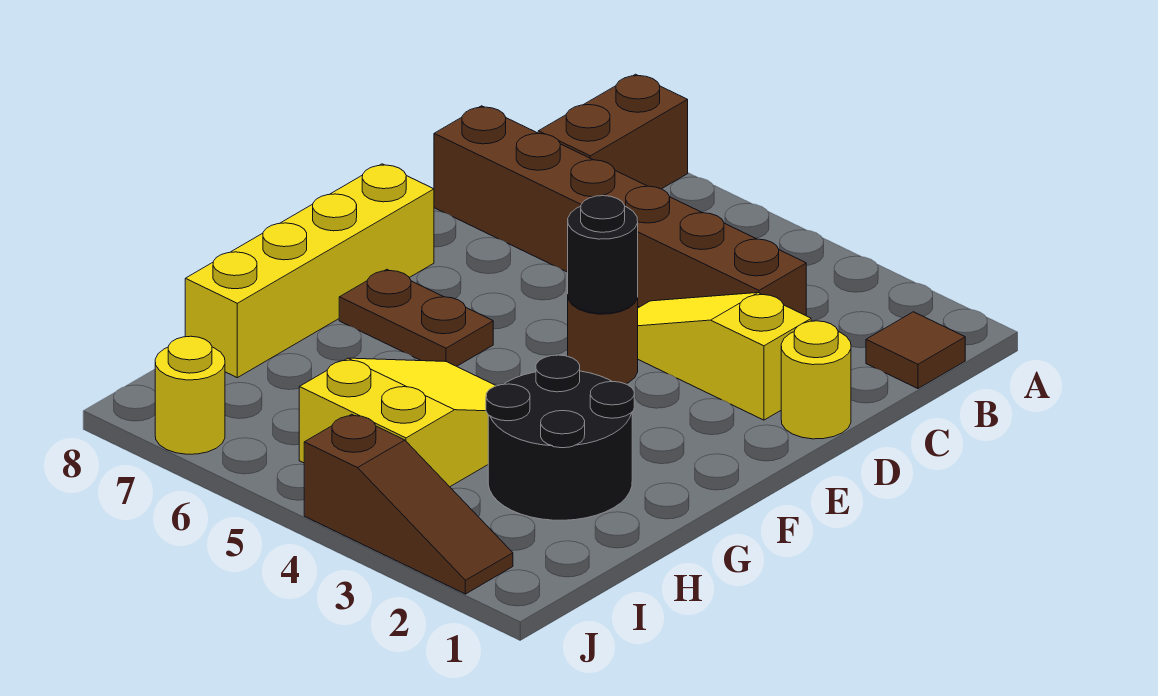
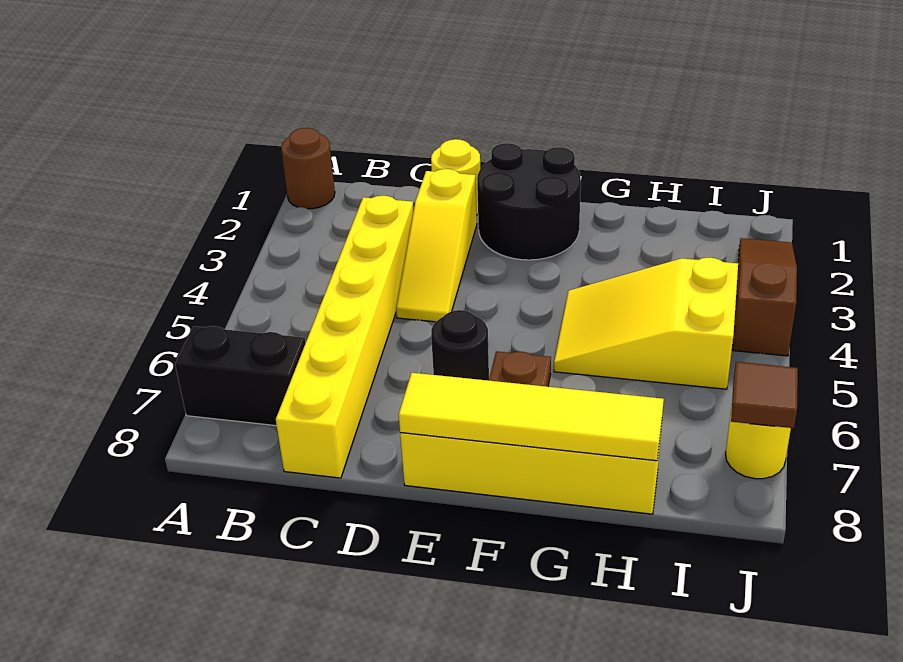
brown 1x2 brick [538,74,688,189] -> black 1x2 brick [175,326,306,426]
brown 1x1 tile [866,312,965,389] -> brown 1x1 tile moved to [731,362,798,428]
brown 1x6 brick [434,106,806,316] -> yellow 1x6 brick [276,196,414,478]
brown 1x1 round brick [568,298,638,384] -> brown 1x1 round brick moved to [281,128,335,209]
black 1x1 round brick [568,196,638,314] -> black 1x1 round brick moved to [431,310,489,381]
none -> yellow 1x4 tile [399,373,664,461]
black 2x2 round brick [486,355,634,520] -> black 2x2 round brick moved to [477,143,581,260]

